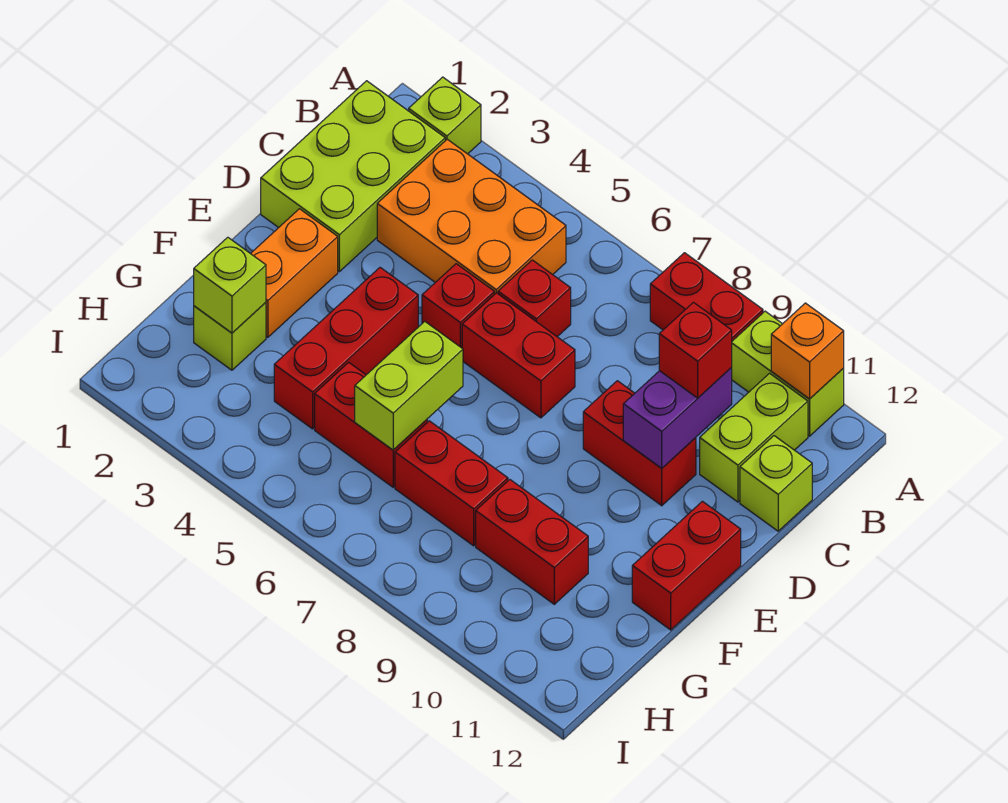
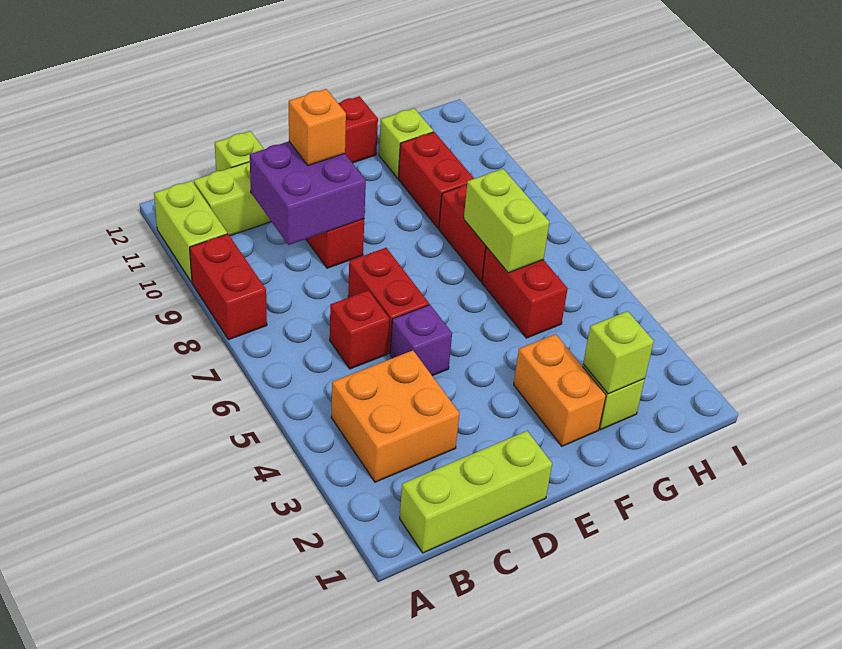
lime 1x1 brick [409,77,481,154] -> lime 1x1 brick moved to [379,108,433,178]
orange 1x1 brick [771,303,844,399] -> orange 1x1 brick moved to [289,89,346,166]
lime 2x3 brick [261,81,445,272] -> lime 1x3 brick [400,431,552,553]
orange 2x3 brick [377,139,566,294] -> orange 2x2 brick [331,350,460,482]
purple 1x2 brick [623,368,732,468] -> purple 2x2 brick [250,141,366,245]
red 1x1 brick [659,302,732,398] -> none
red 1x1 brick [422,264,494,348] -> purple 1x1 brick [390,305,452,376]
orange 1x2 brick [251,209,338,337] -> orange 1x2 brick turned to [514,334,606,446]
red 1x3 brick [274,268,418,429] -> none
lime 1x2 brick [355,321,463,450] -> lime 1x2 brick turned to [464,169,549,273]

